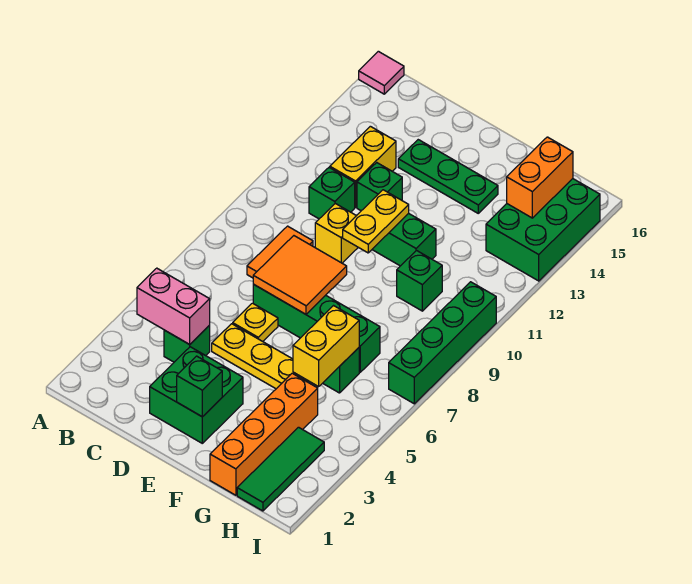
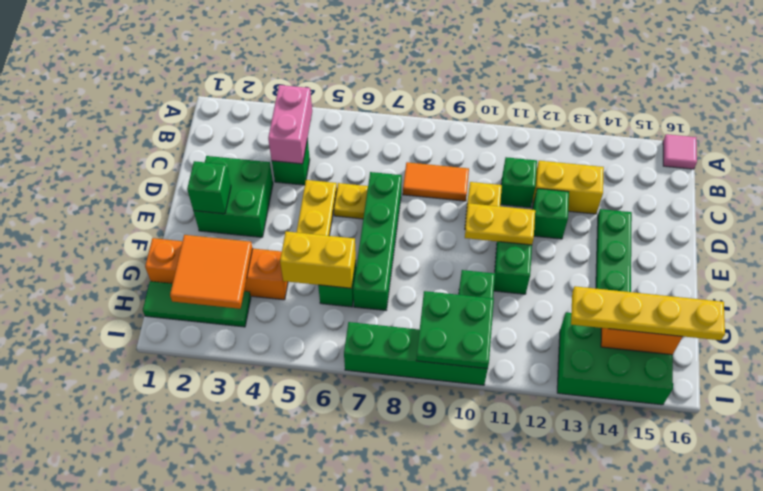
orange 2x2 tile [253,236,347,314] -> orange 2x2 tile moved to [170,235,253,309]
none -> green 2x2 plate [416,291,494,369]
none -> yellow 1x4 plate [571,286,725,340]

